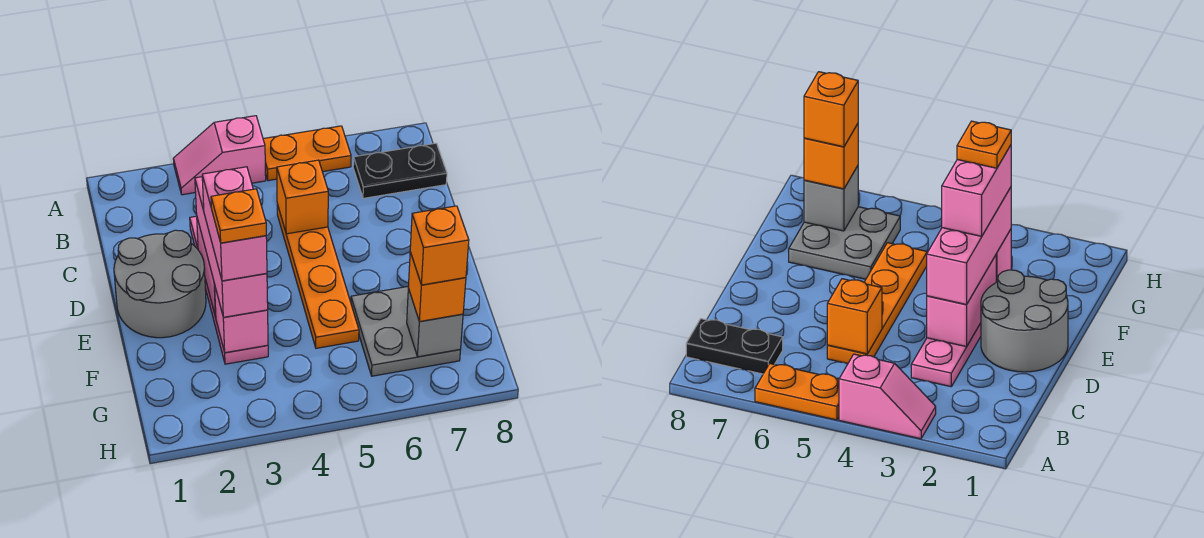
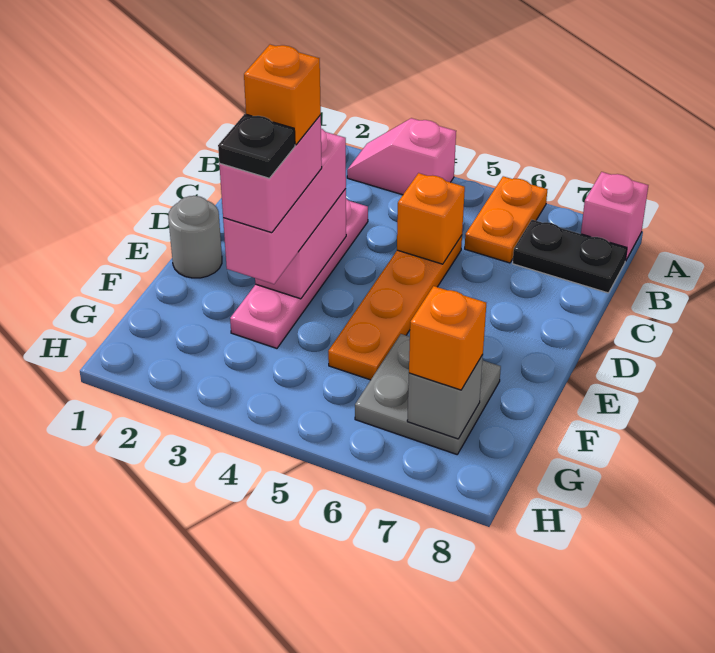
orange 1x2 plate [263,126,351,181] -> orange 1x2 plate turned to [465,176,548,263]
grey 2x2 round brick [114,230,206,338] -> grey 1x1 round brick [168,196,222,278]
pink 1x1 brick [215,288,268,353] -> pink 1x1 brick moved to [581,172,648,261]
orange 1x1 plate [211,189,266,243] -> black 1x1 plate [218,114,295,178]
orange 1x1 brick [410,206,469,285] -> orange 1x1 brick moved to [244,45,321,145]

